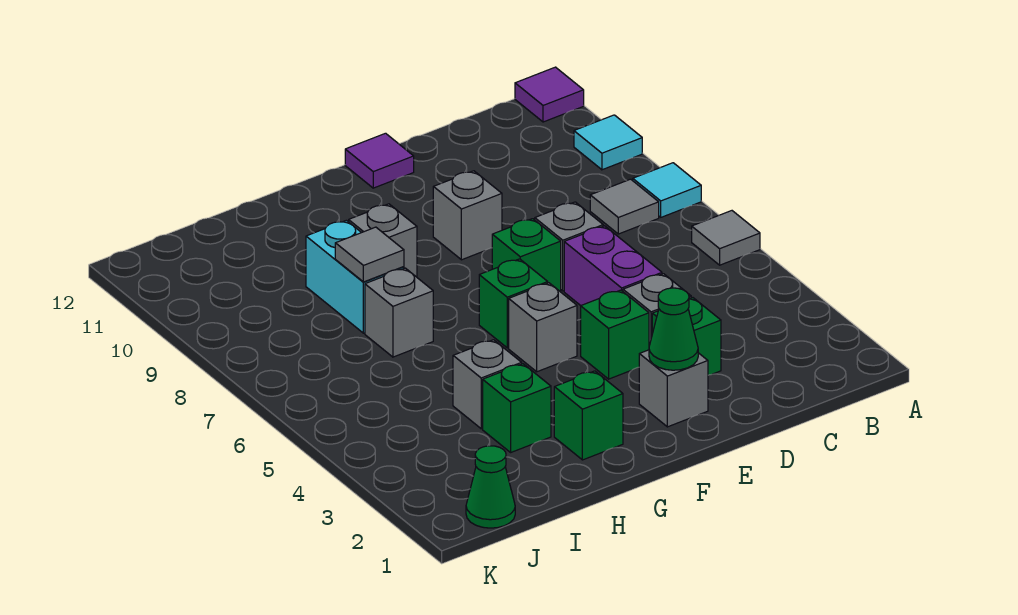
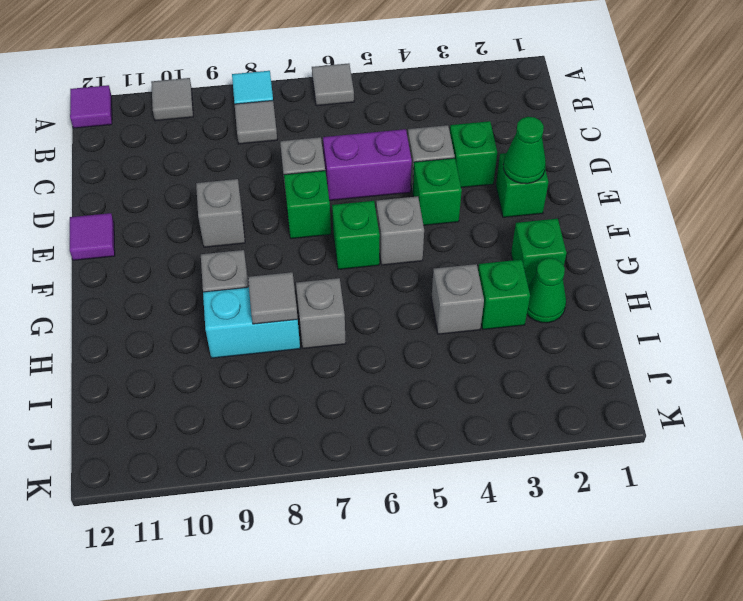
cyan 1x1 tile [574,115,642,170] -> grey 1x1 tile [151,78,193,121]
grey 1x1 brick [639,350,708,427] -> green 1x1 brick [496,153,548,217]
green 1x1 cone [466,446,515,528] -> green 1x1 cone moved to [527,258,566,323]

